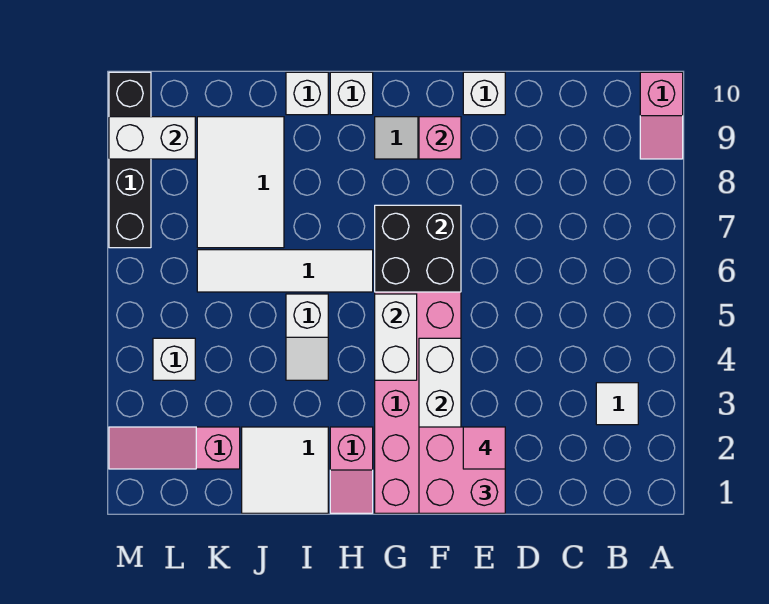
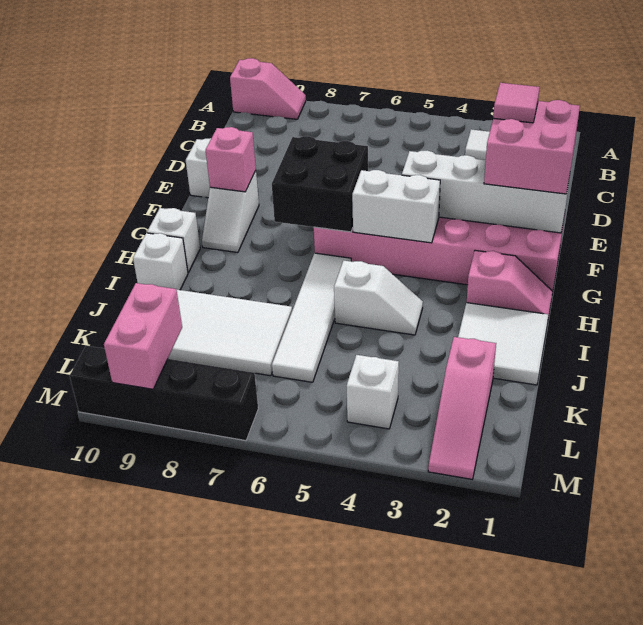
white 1x2 brick [109,117,195,159] -> pink 1x2 brick [104,283,182,389]

